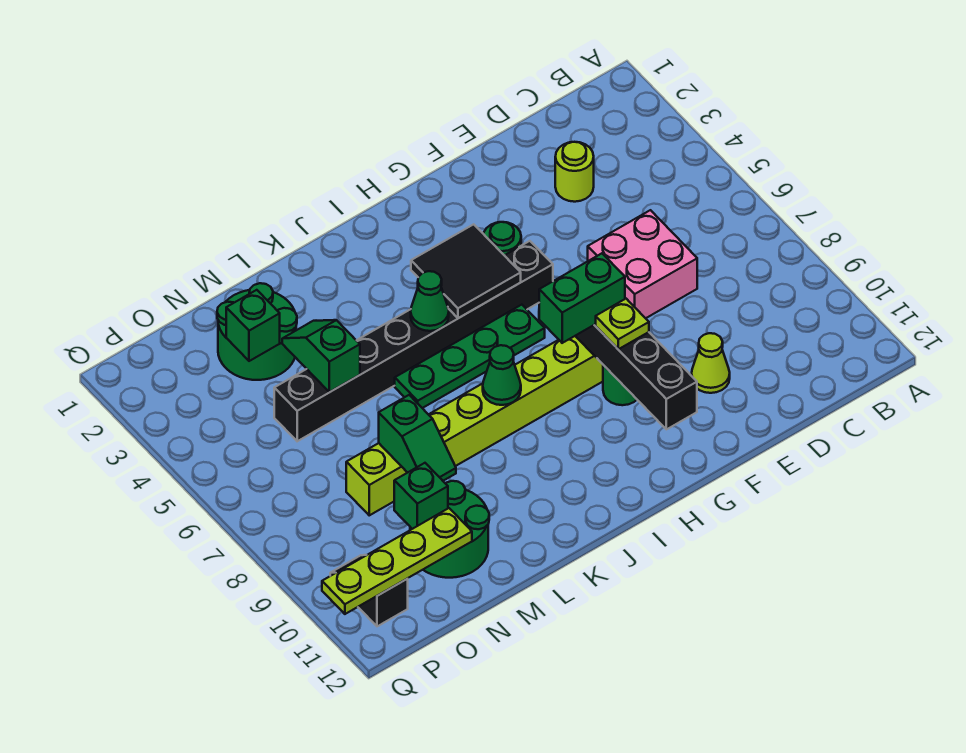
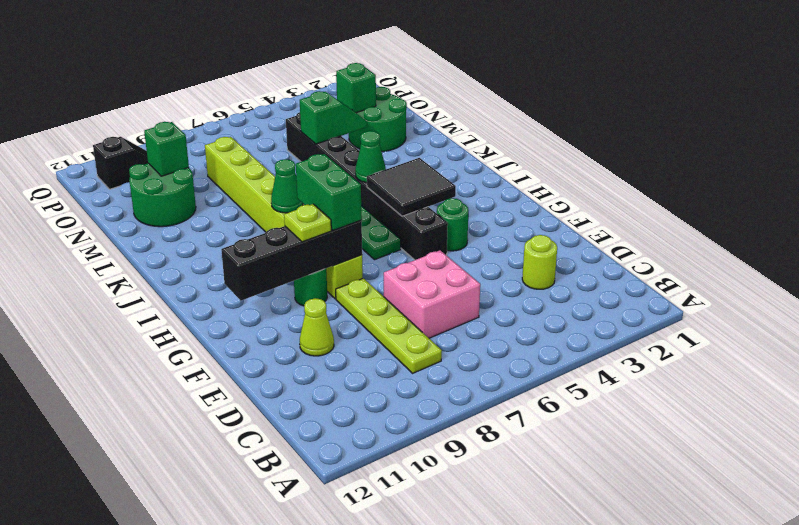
green 1x2 slope [379,395,456,481] -> none
lime 1x4 plate [322,508,472,614] -> lime 1x4 plate moved to [336,278,442,373]

